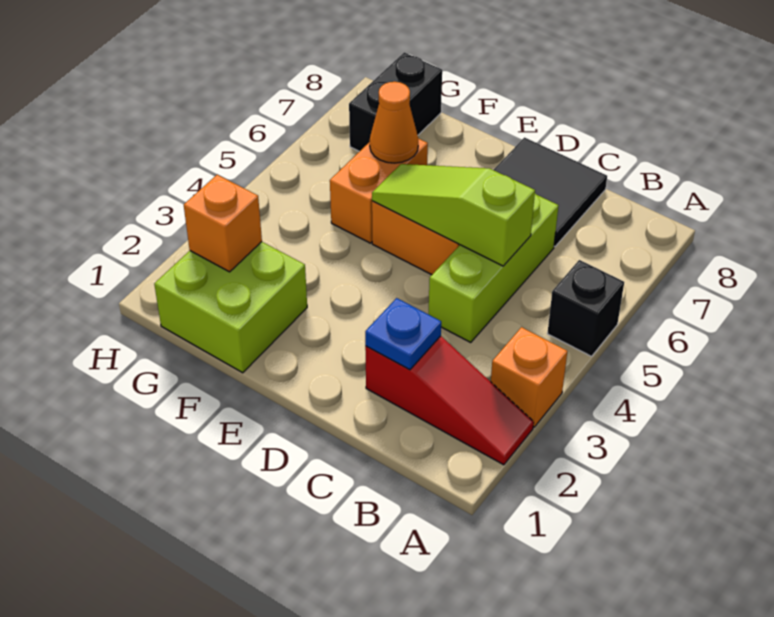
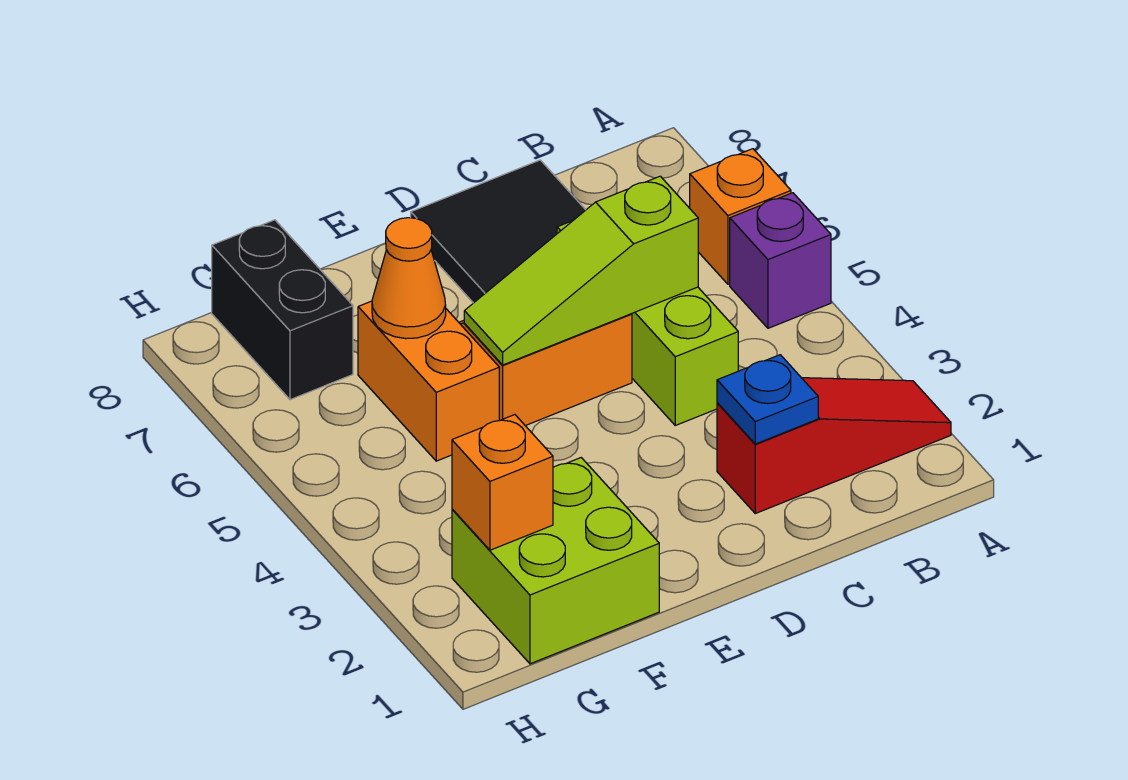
orange 1x1 brick [491,327,567,427] -> orange 1x1 brick moved to [690,149,791,284]
black 1x1 brick [547,260,624,356] -> purple 1x1 brick [730,193,831,328]

